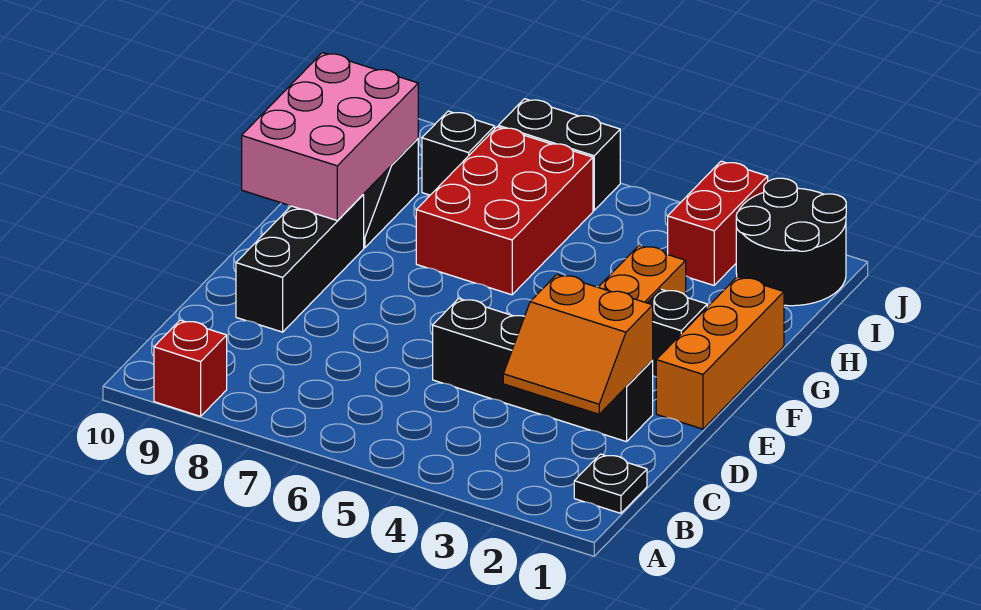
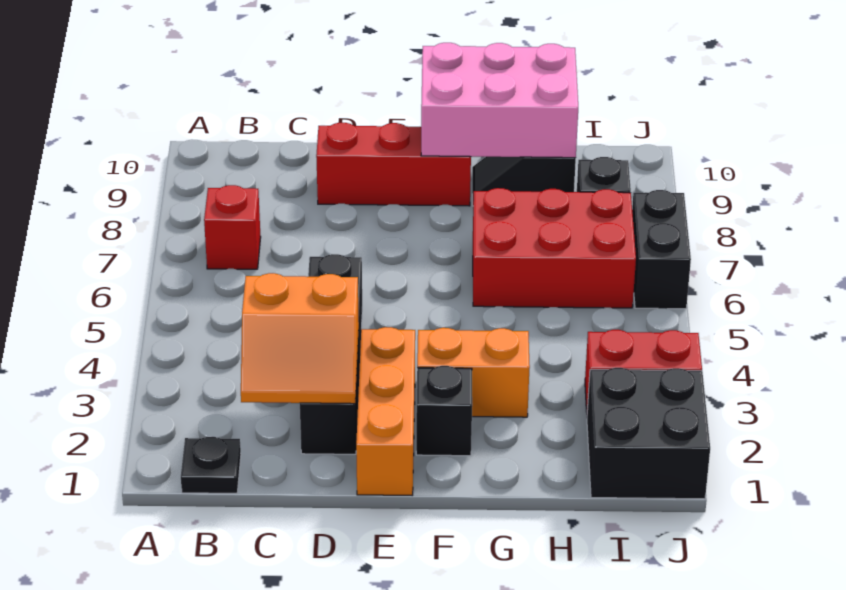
red 1x1 brick [154,320,227,416] -> red 1x1 brick moved to [204,185,261,269]
orange 2x2 slope [503,275,653,414] -> orange 2x2 slope turned to [241,273,359,404]
black 1x3 brick [236,195,364,332] -> red 1x3 brick [316,123,471,206]
orange 1x3 brick [656,277,784,429] -> orange 1x3 brick turned to [356,327,415,495]
black 2x2 round brick [736,178,846,306] -> black 2x2 brick [587,368,710,499]

